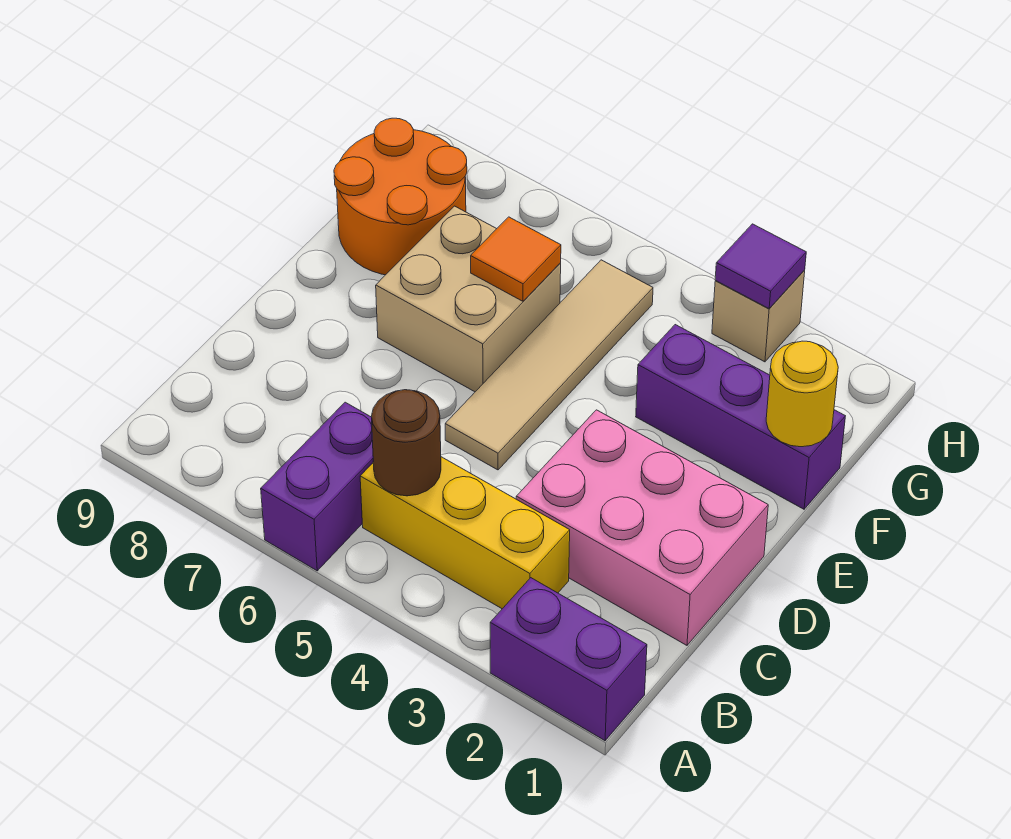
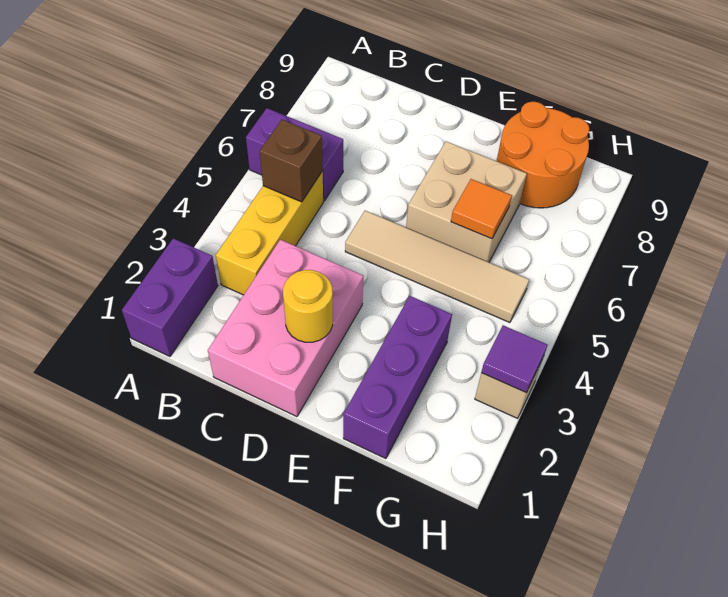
brown 1x1 round brick [372,390,441,496] -> brown 1x1 brick [260,120,323,202]
yellow 1x1 round brick [766,341,838,447] -> yellow 1x1 round brick moved to [283,270,333,342]

